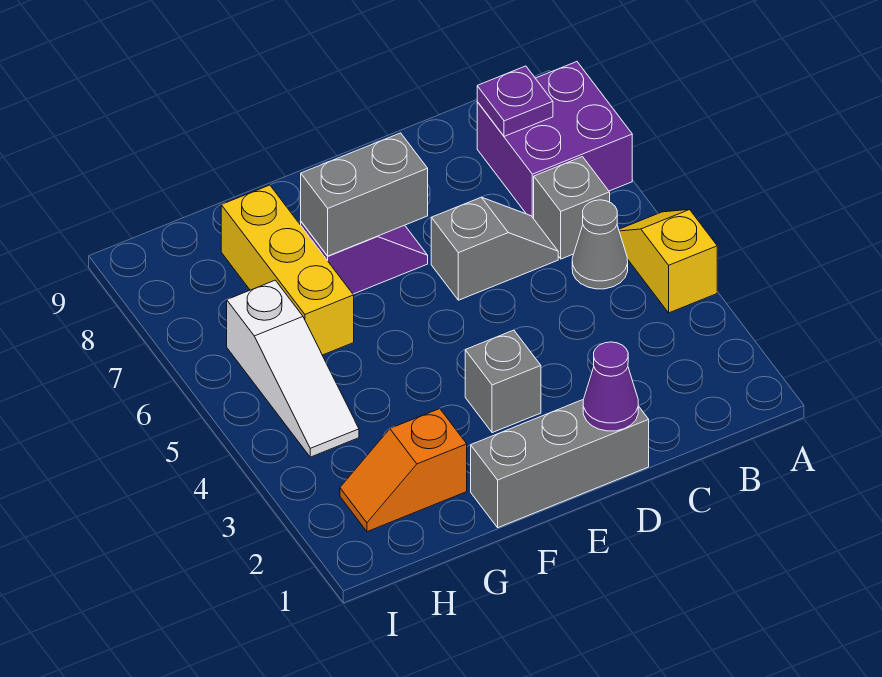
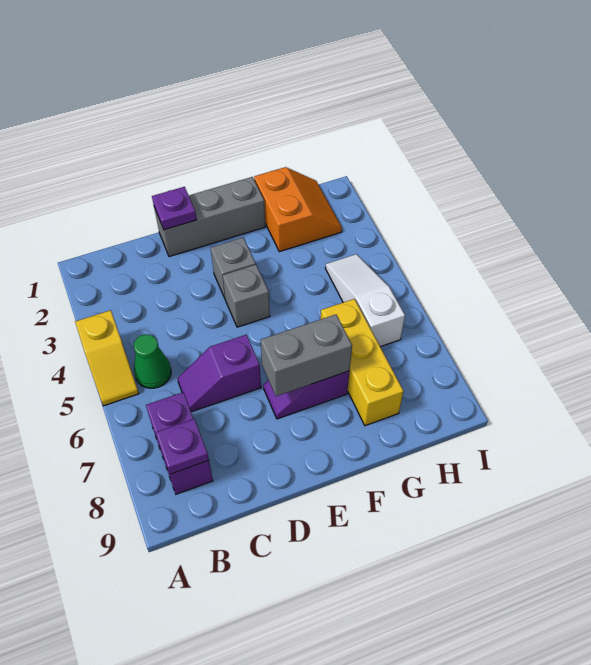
purple 2x2 brick [477,62,632,219] -> purple 1x2 brick [146,392,213,494]
grey 1x1 cone [572,200,628,289] -> green 1x1 cone [134,334,171,388]
grey 1x1 brick [534,157,610,259] -> grey 1x1 brick moved to [223,265,270,327]
grey 1x2 slope [431,197,558,300] -> purple 1x2 slope [177,335,261,412]
purple 1x1 cone [583,342,638,431] -> purple 1x1 plate [152,187,197,230]
orange 1x2 slope [340,409,467,532] -> orange 2x2 slope [254,167,342,252]

